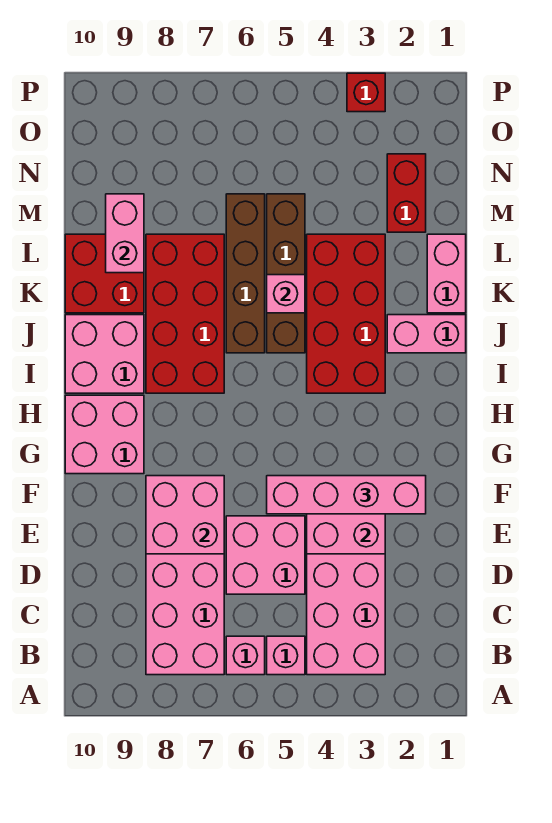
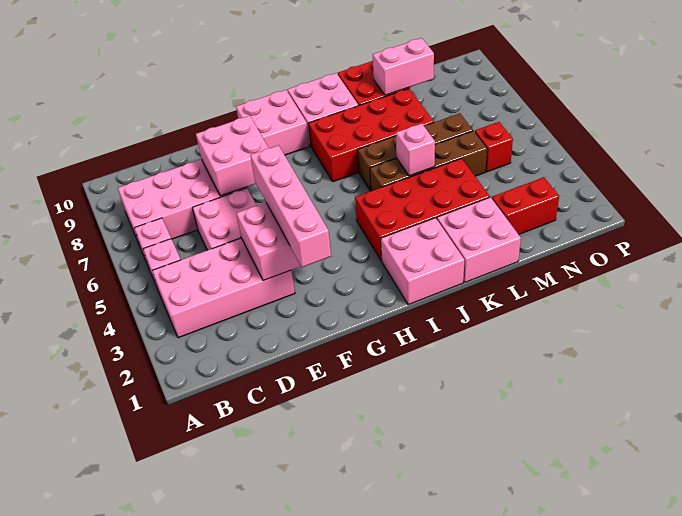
pink 1x2 brick [387,315,466,353] -> pink 2x2 brick [381,218,464,305]
pink 1x2 brick [427,234,466,313] -> pink 2x2 brick [437,197,521,282]
red 1x1 brick [347,73,385,112] -> red 1x1 brick moved to [475,122,513,172]

